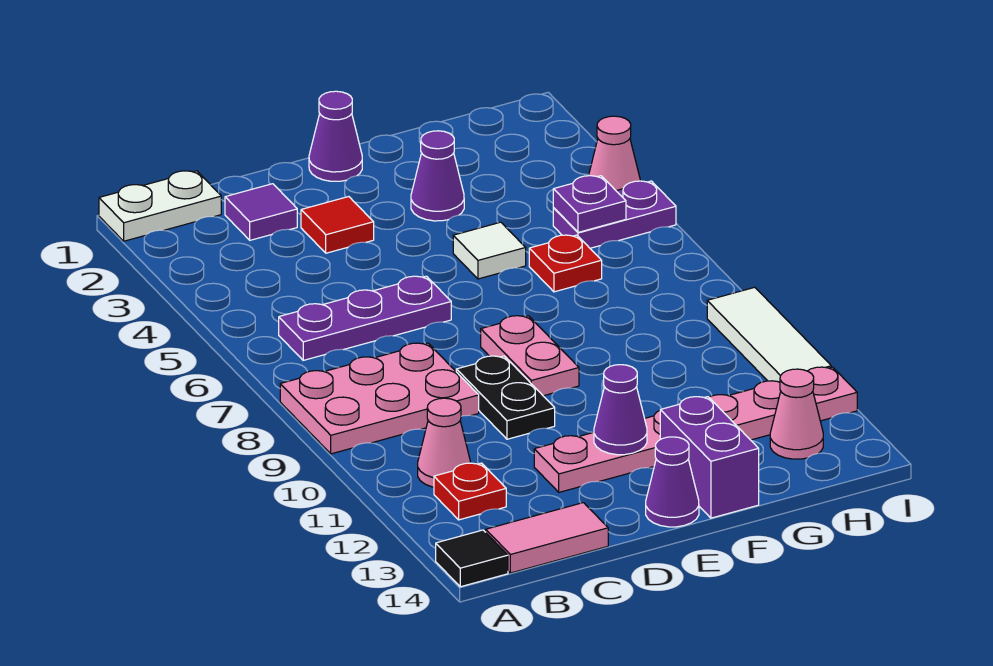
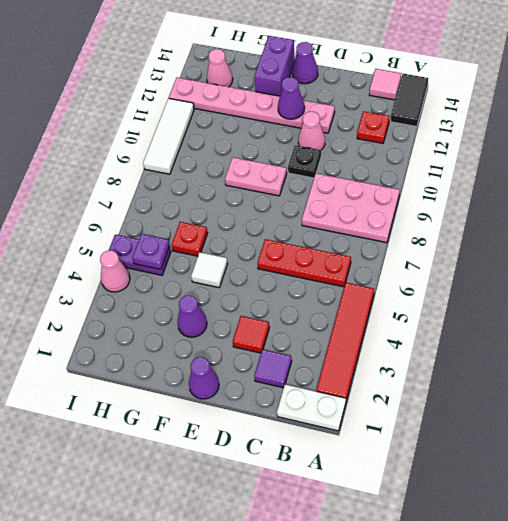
none -> red 1x4 tile [316,283,374,400]
black 1x1 tile [436,530,508,587] -> black 1x2 tile [391,74,428,127]
purple 1x3 plate [279,276,451,360] -> red 1x3 plate [257,239,351,287]
pink 1x1 cone [418,398,471,487] -> pink 1x1 cone moved to [298,112,325,150]
pink 1x2 tile [486,503,608,573] -> pink 1x1 tile [369,69,401,100]
black 1x2 plate [456,356,555,439] -> black 1x1 plate [288,145,321,178]
pink 1x2 plate [481,316,579,396] -> pink 1x2 plate turned to [225,157,287,196]

